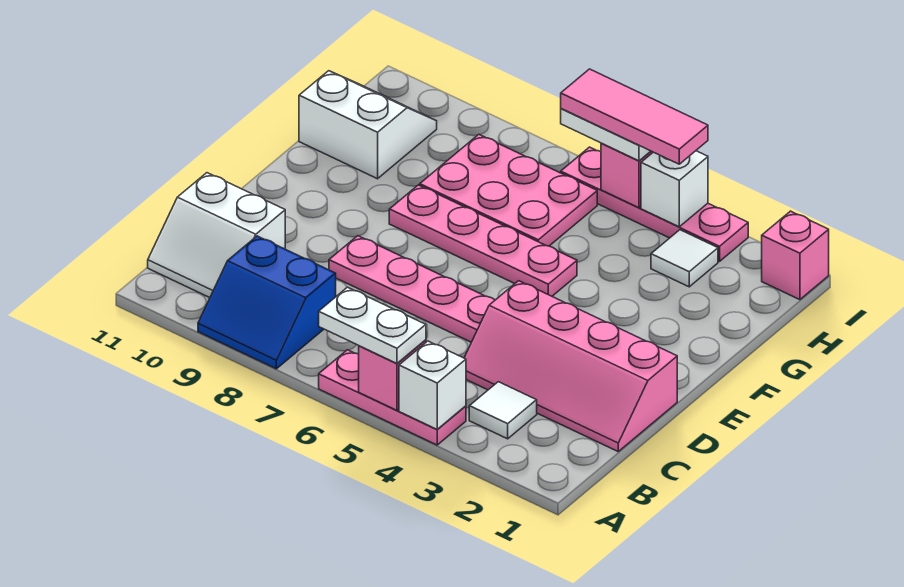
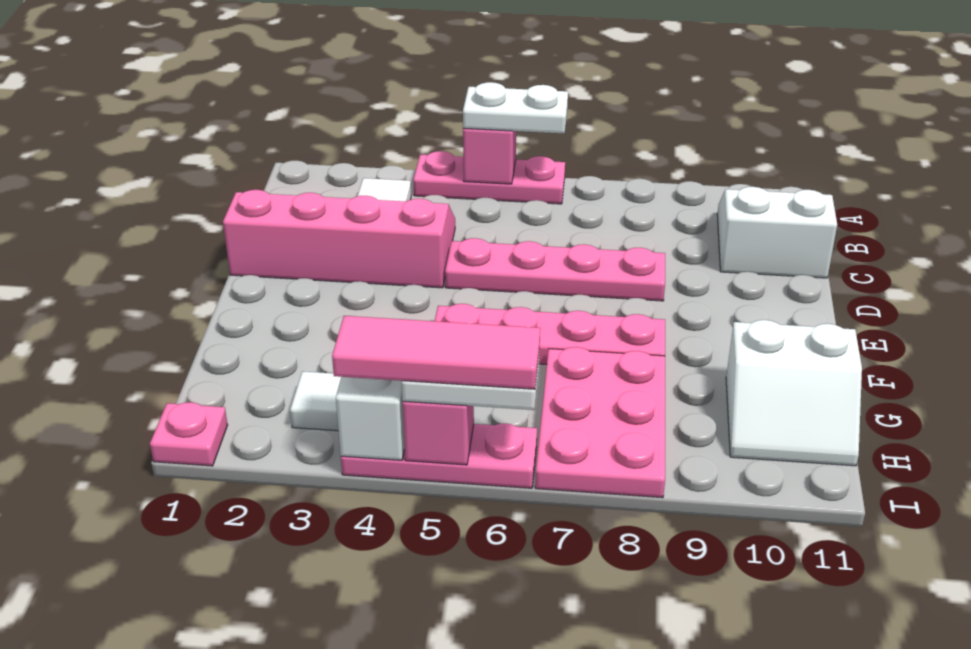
white 1x1 brick [399,341,466,429] -> none
blue 2x2 slope [198,236,336,369] -> none
pink 2x3 plate [420,135,597,246] -> pink 2x3 plate turned to [535,347,665,498]
pink 1x1 brick [762,211,829,300] -> pink 1x1 plate [150,402,228,466]
pink 1x4 plate [561,147,748,262] -> pink 1x3 plate [341,423,537,488]

